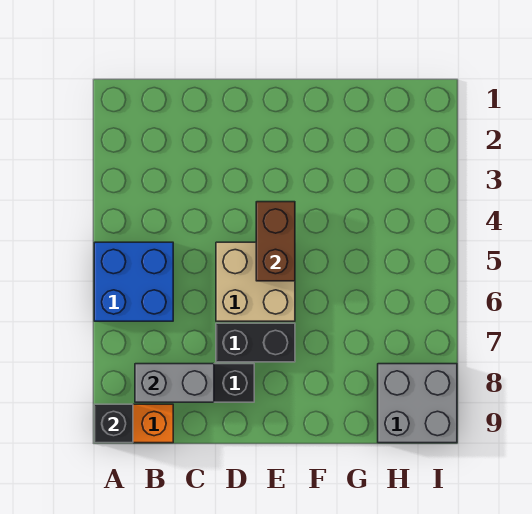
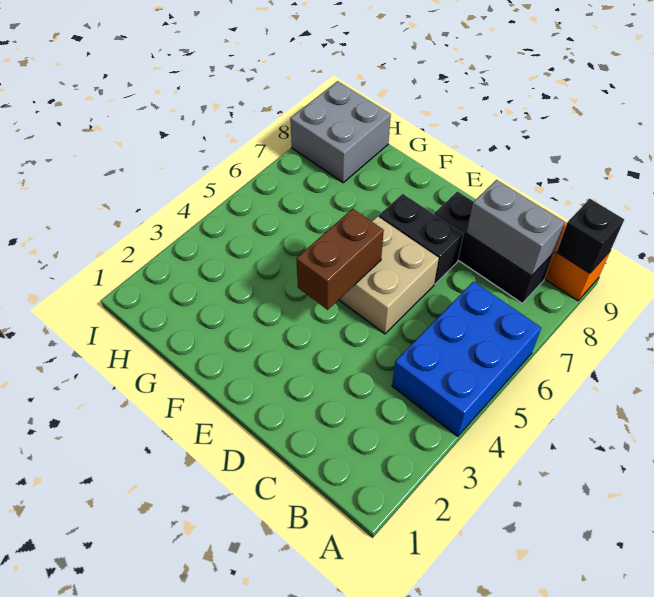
blue 2x2 brick [94,242,173,321] -> blue 2x3 brick [392,282,541,436]

